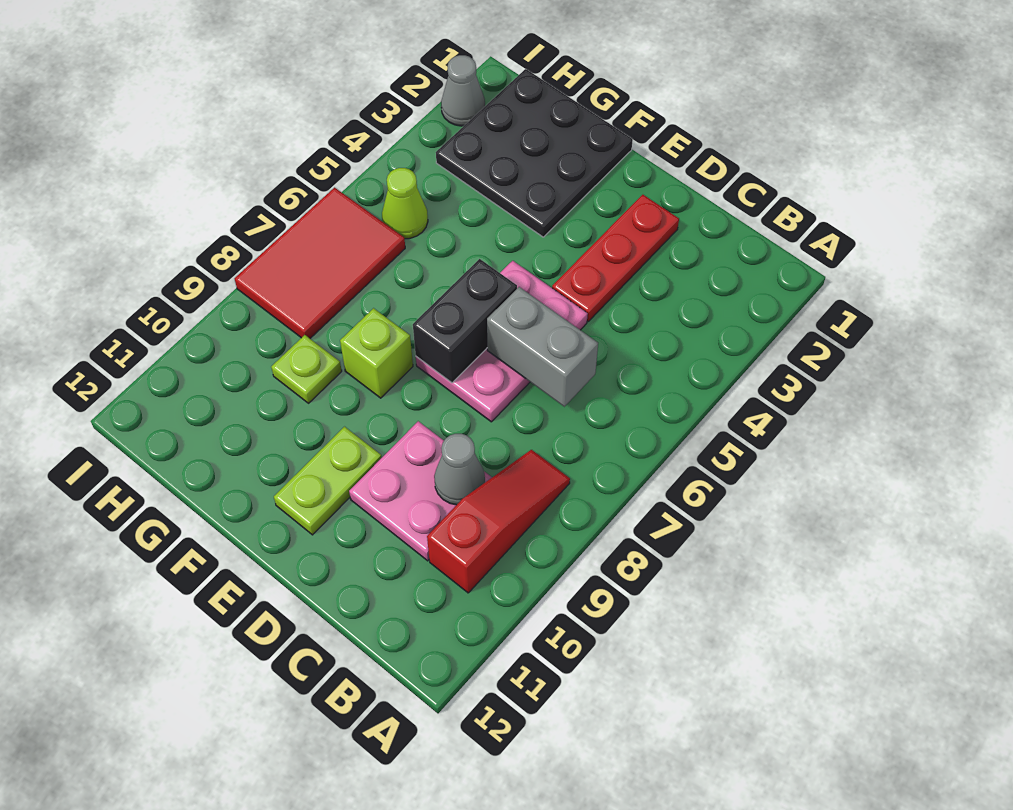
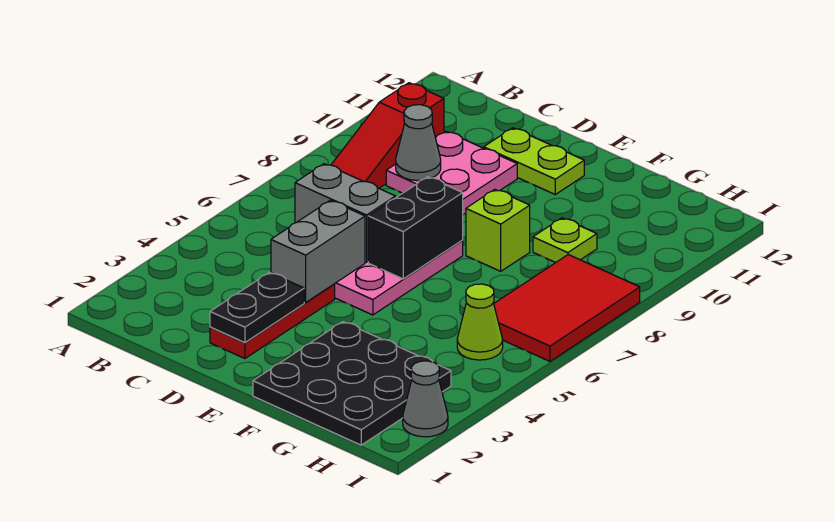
none -> black 1x2 plate [210,272,304,343]
none -> grey 1x2 brick [271,200,365,302]
lime 1x2 plate [274,427,382,535] -> lime 1x2 plate turned to [484,128,584,194]

